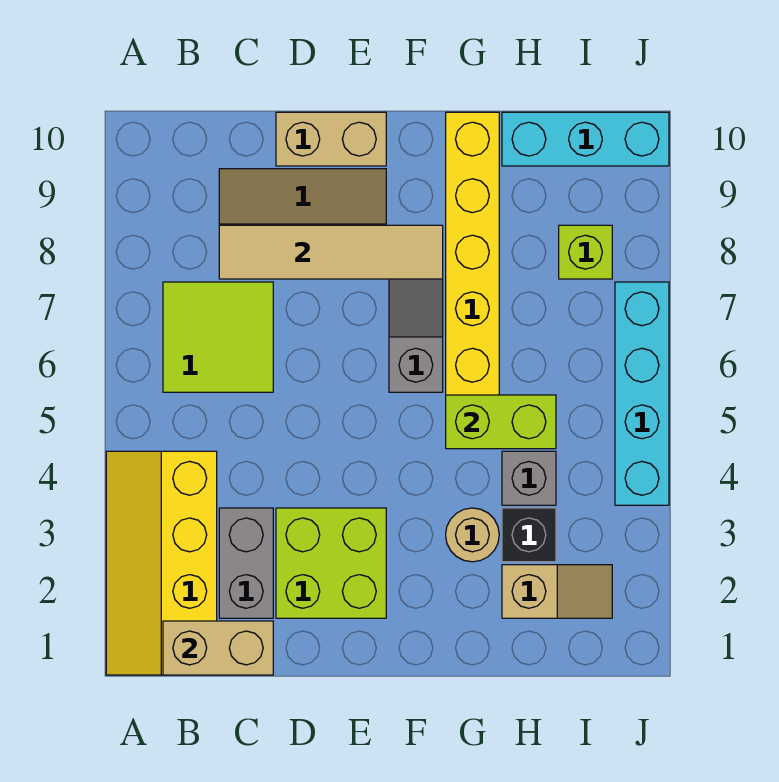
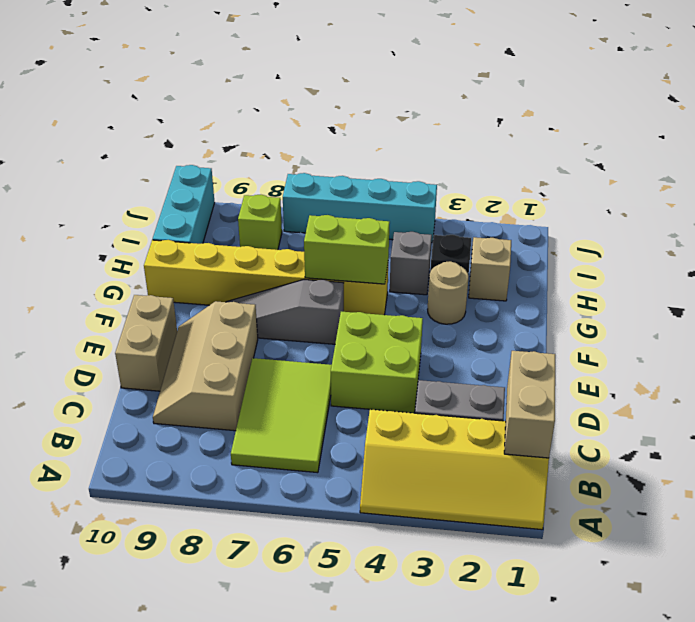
lime 2x2 tile [163,282,273,392] -> lime 2x3 tile [231,358,332,473]
tan 1x4 tile [219,225,443,279] -> none
lime 2x2 brick [276,508,386,618] -> lime 2x2 brick moved to [331,312,423,413]
lime 1x2 brick [446,395,556,449] -> lime 1x2 brick turned to [304,215,390,284]

